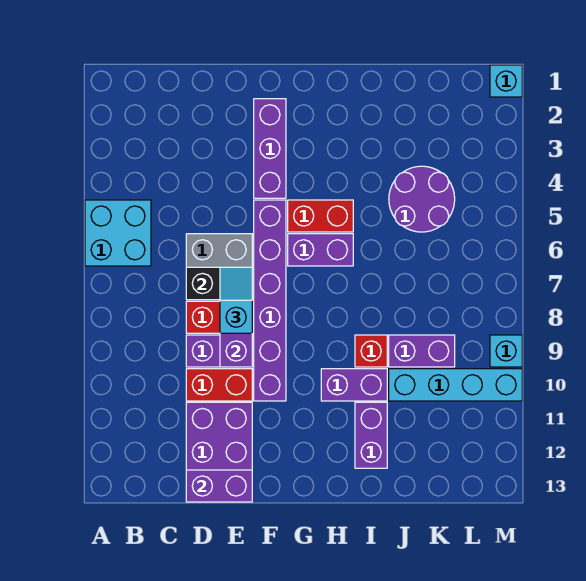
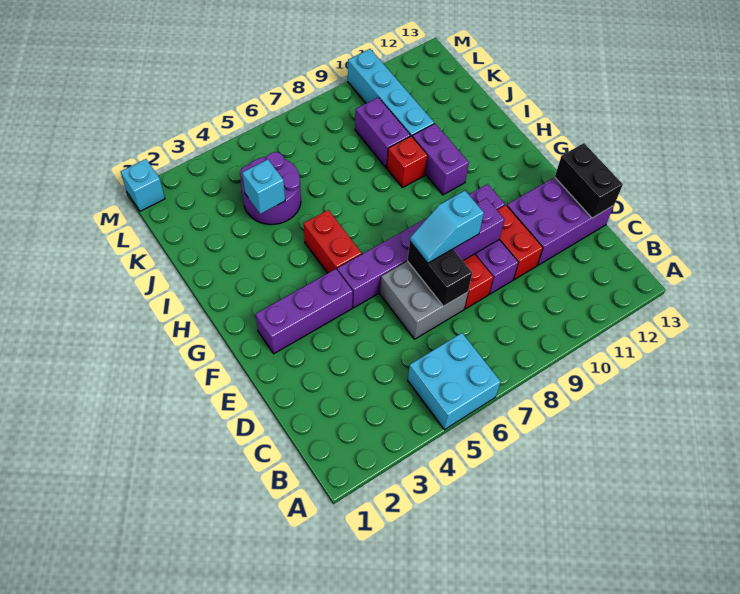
purple 1x2 brick [186,470,252,502] -> black 1x2 brick [555,143,623,218]
purple 1x2 brick [288,234,353,266] -> none
purple 1x2 brick [355,402,387,468] -> none
cyan 1x1 brick [490,335,522,367] -> cyan 1x1 brick moved to [242,159,285,214]

